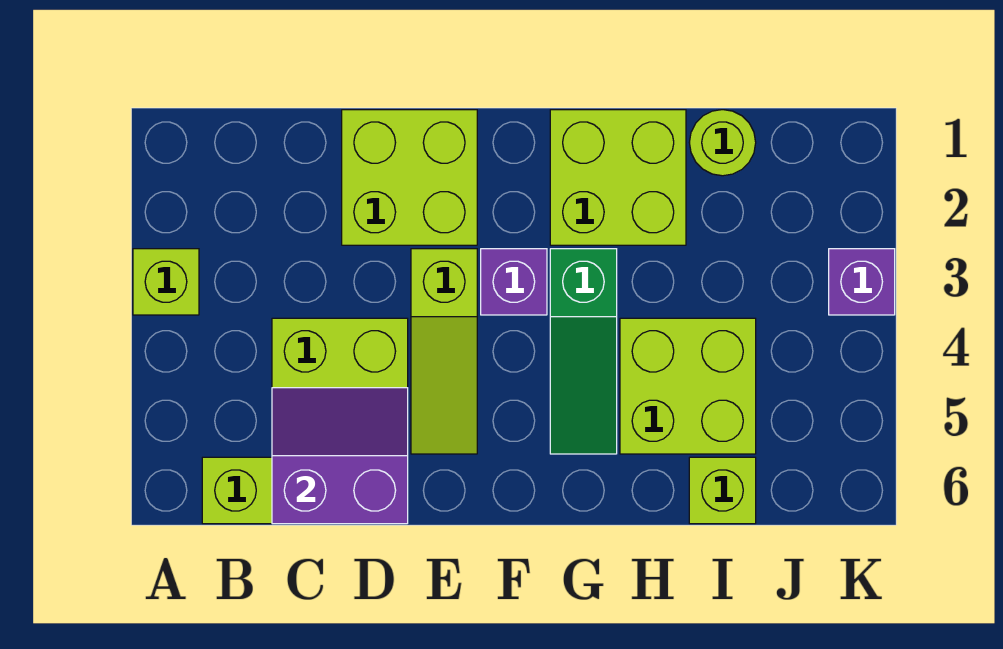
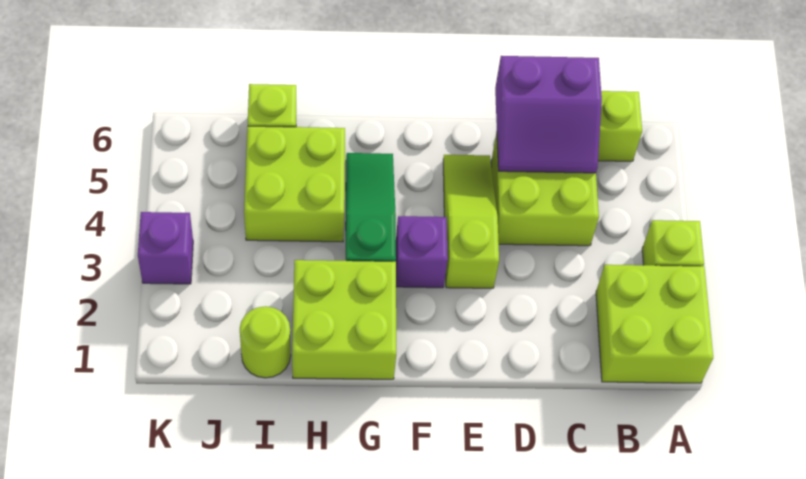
lime 2x2 brick [342,110,477,245] -> lime 2x2 brick moved to [596,265,713,383]

